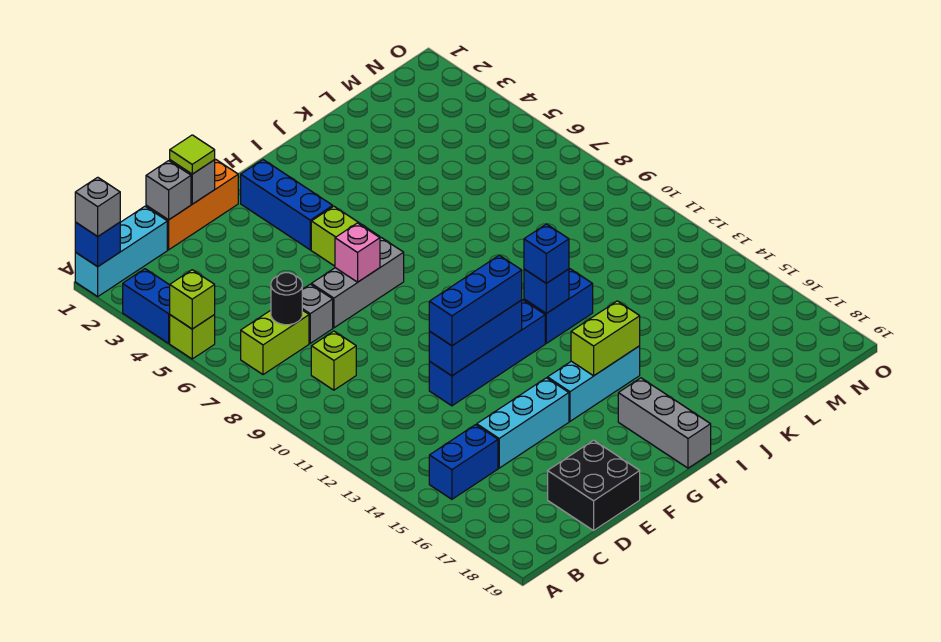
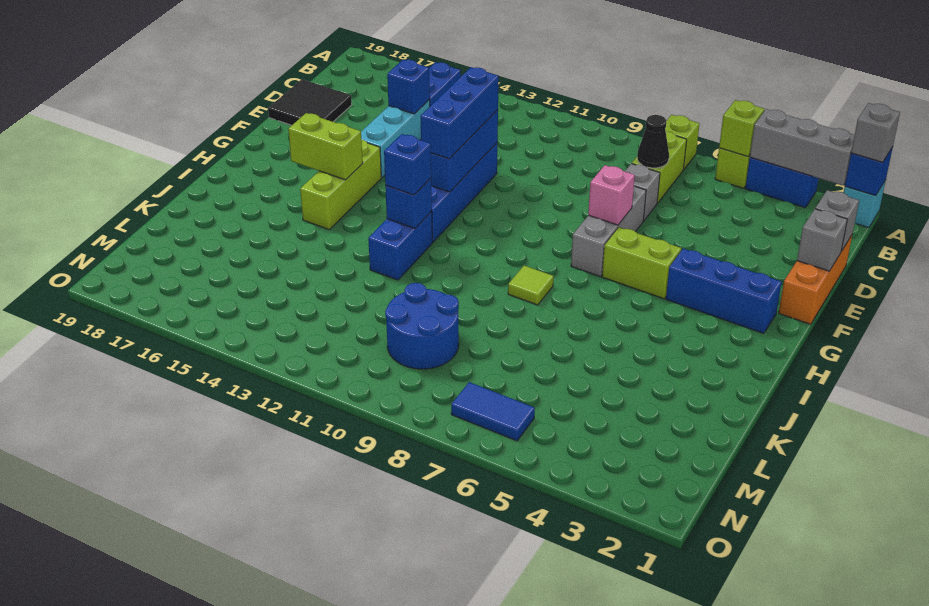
cyan 1x3 brick [75,206,167,296] -> cyan 1x1 brick [843,180,886,228]
black 1x1 round brick [271,273,302,325] -> black 1x1 cone [637,115,669,168]
lime 1x1 brick [311,331,356,390] -> lime 1x1 brick moved to [665,115,699,170]
none -> blue 1x1 brick [387,60,430,114]
black 2x2 brick [548,440,640,530] -> black 2x2 tile [268,79,352,125]
lime 1x1 tile [170,135,215,174] -> lime 1x1 tile moved to [508,266,554,305]
cyan 1x3 brick [548,346,640,421] -> lime 1x3 brick [300,140,381,229]
lime 1x2 brick [571,301,640,376] -> lime 1x2 brick turned to [288,113,363,180]
grey 1x3 brick [618,378,711,468] -> grey 1x3 brick moved to [750,109,854,185]
none -> blue 2x2 round brick [385,283,459,369]
none -> blue 1x2 tile [451,382,535,441]

